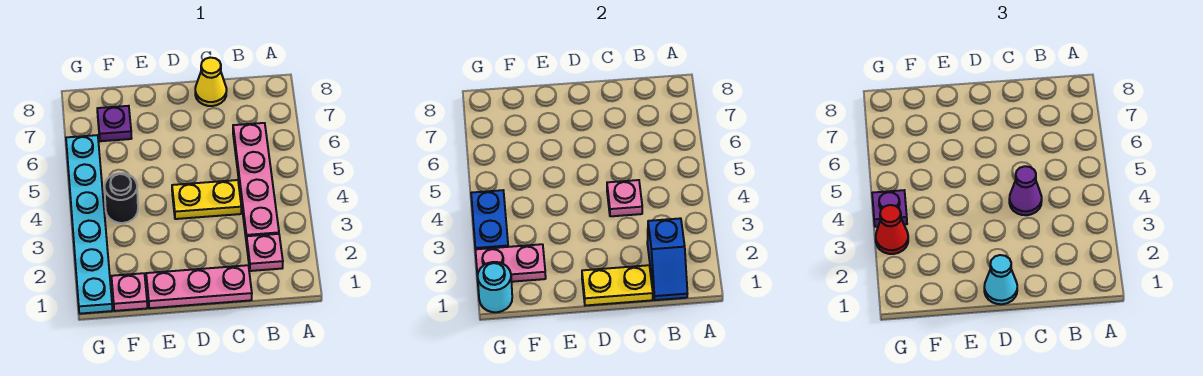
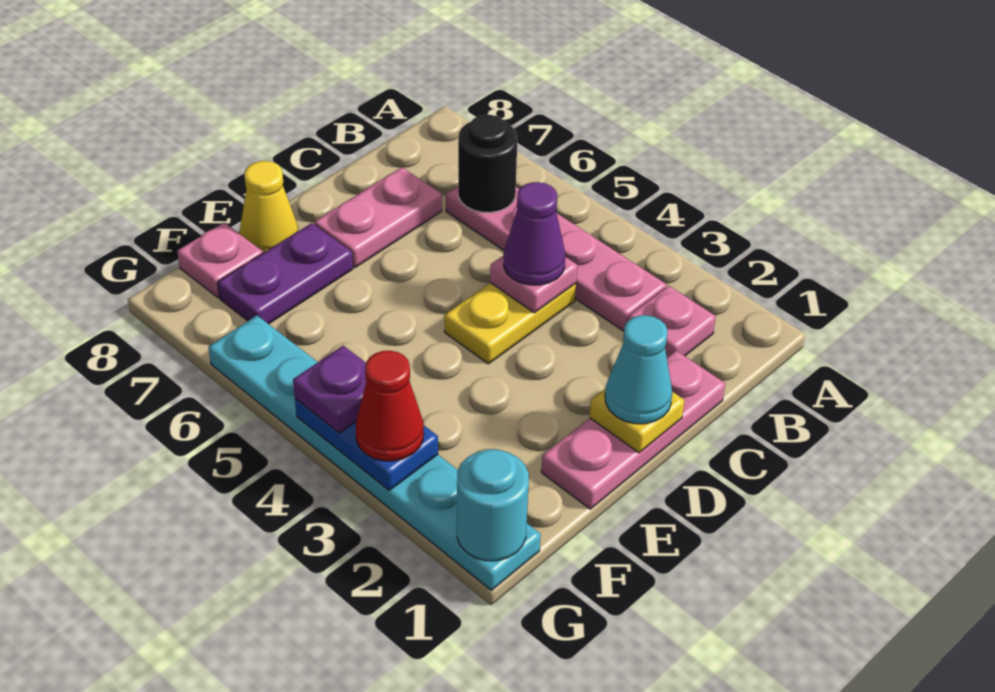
blue 1x2 slope [647,218,687,300] -> none
yellow 1x2 plate [582,265,653,306] -> yellow 1x1 plate [590,388,685,453]
yellow 1x1 cone [195,58,227,106] -> yellow 1x1 cone moved to [240,161,299,253]
pink 1x1 plate [111,273,147,311] -> pink 1x1 plate moved to [177,223,263,298]
pink 1x2 plate [475,244,546,282] -> pink 1x2 plate moved to [314,167,442,268]
black 1x1 round brick [104,173,138,223] -> black 1x1 round brick moved to [458,115,517,212]
purple 1x1 plate [97,106,132,141] -> purple 1x2 plate [218,223,353,324]

